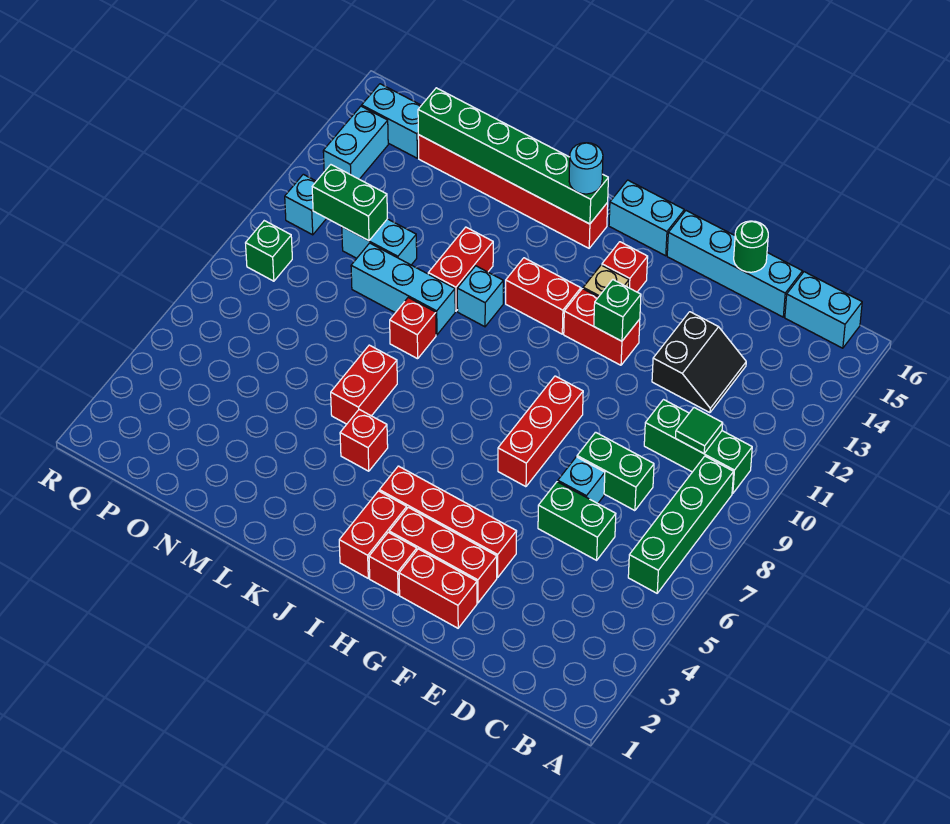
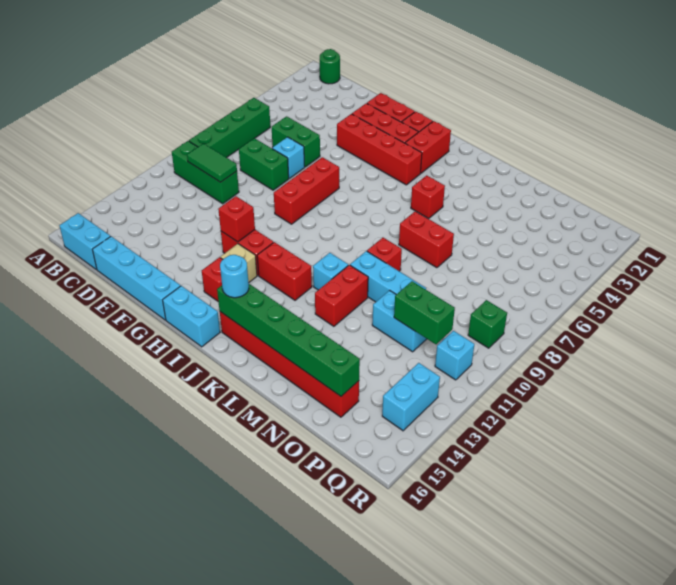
green 1x1 tile [676,408,723,454] -> green 1x2 tile [187,144,237,182]
black 2x2 slope [652,312,746,413] -> none
green 1x1 round brick [734,221,768,272] -> green 1x1 round brick moved to [320,49,340,84]
green 1x1 brick [594,280,641,341] -> red 1x1 brick [218,196,255,242]
red 1x2 brick [331,345,397,424] -> red 1x2 brick turned to [399,211,454,268]
cyan 1x2 brick [362,84,421,158] -> none

